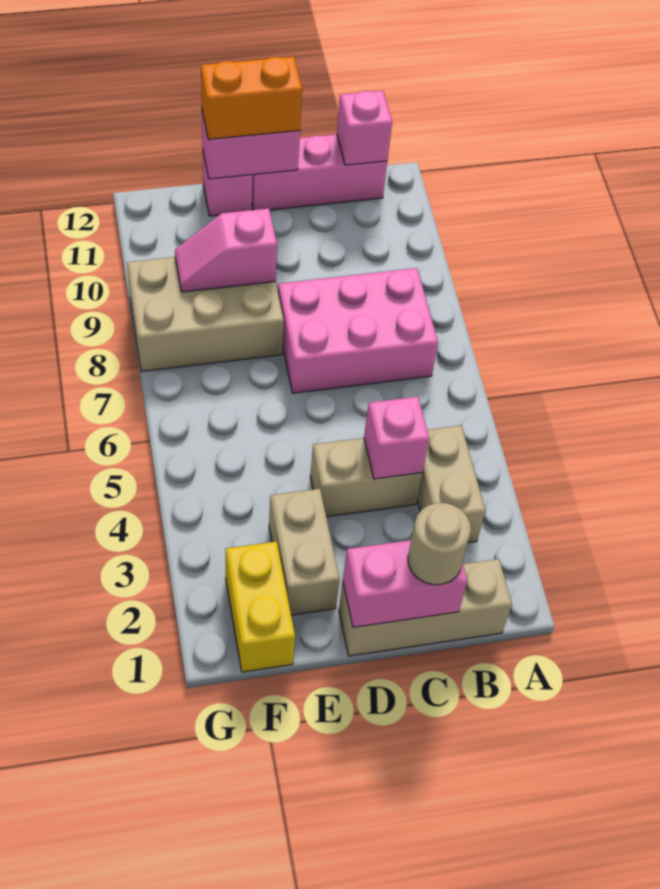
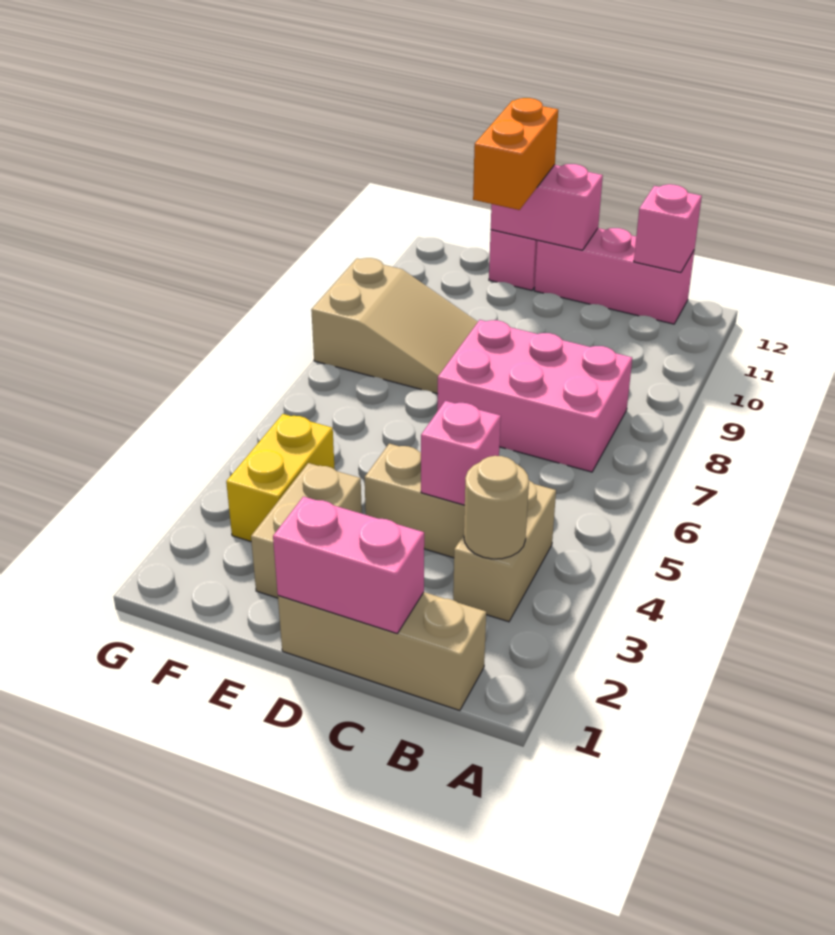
tan 1x1 round brick [408,503,471,585] -> tan 1x1 round brick moved to [464,456,529,559]
orange 1x2 brick [201,57,302,139] -> orange 1x2 brick turned to [473,98,558,210]
tan 2x3 brick [127,257,284,372] -> tan 2x3 slope [311,258,478,394]
pink 1x2 slope [175,208,277,292] -> none
yellow 1x2 brick [226,542,295,672] -> yellow 1x2 brick moved to [226,414,335,541]

